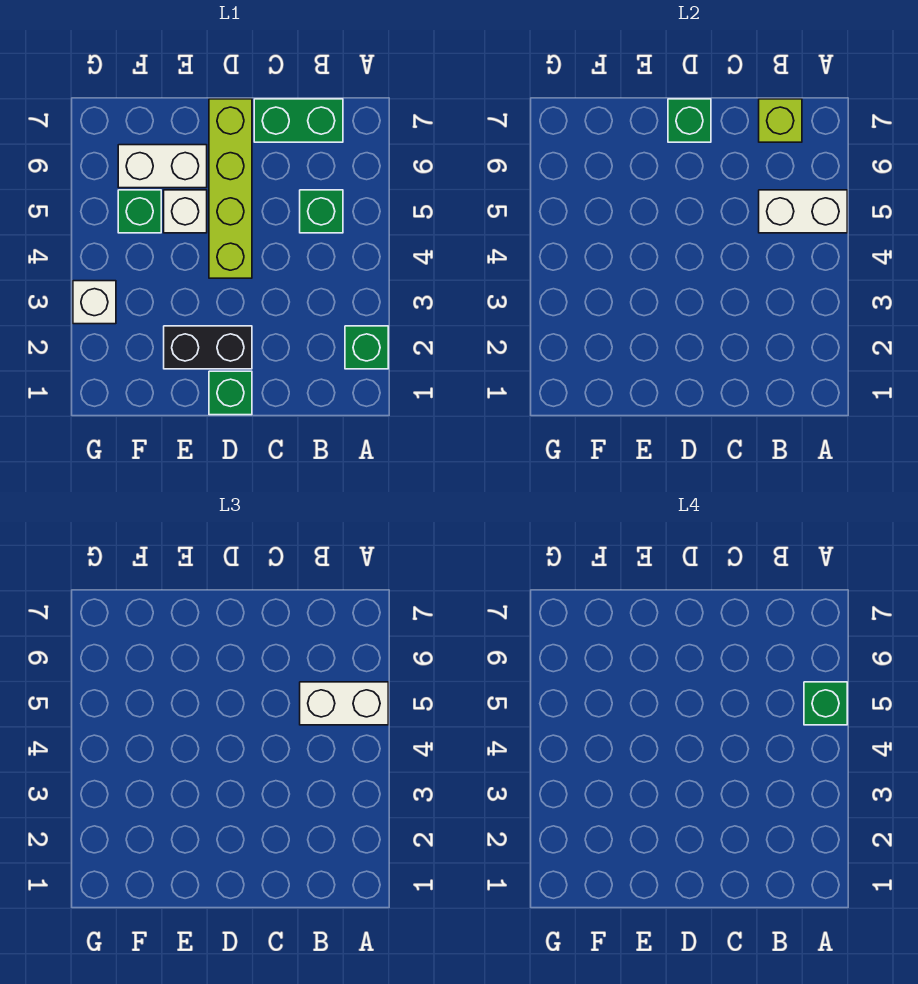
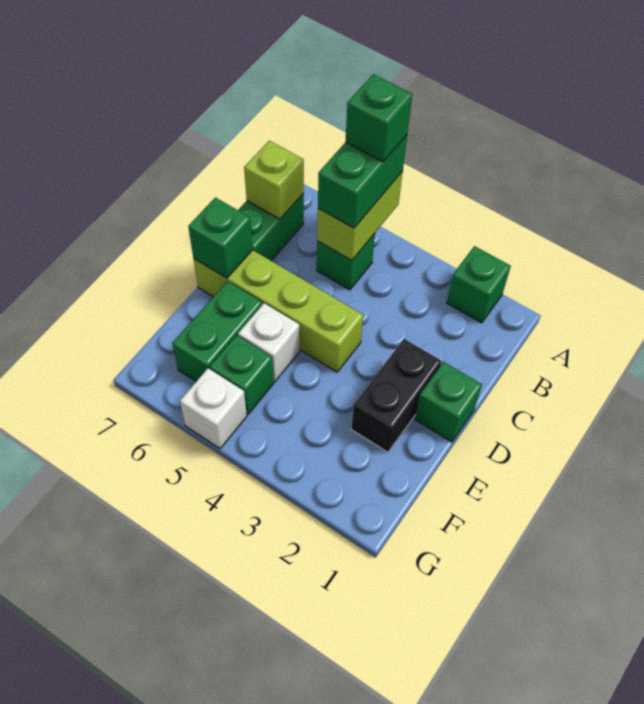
white 1x2 brick [759,190,847,233] -> lime 1x2 brick [317,171,403,260]
white 1x2 brick [300,682,388,725] -> green 1x2 brick [318,135,407,228]
white 1x2 brick [118,145,207,188] -> green 1x2 brick [172,281,262,381]
white 1x1 brick [73,281,116,324] -> white 1x1 brick moved to [180,368,247,449]

